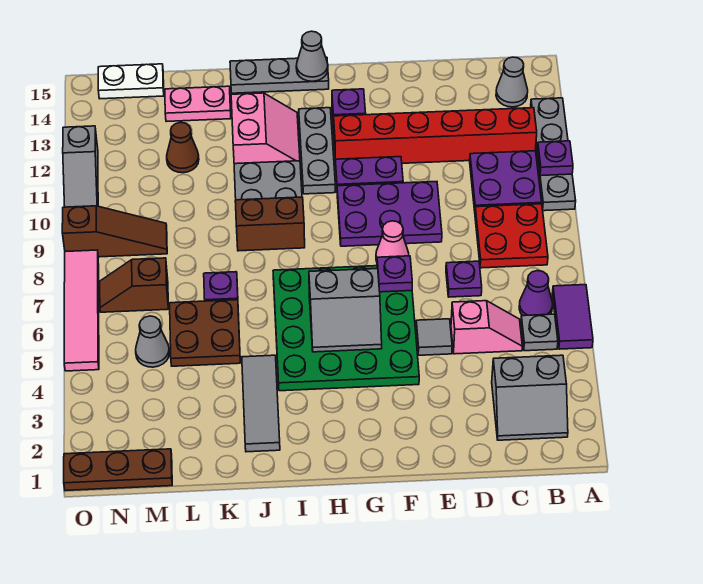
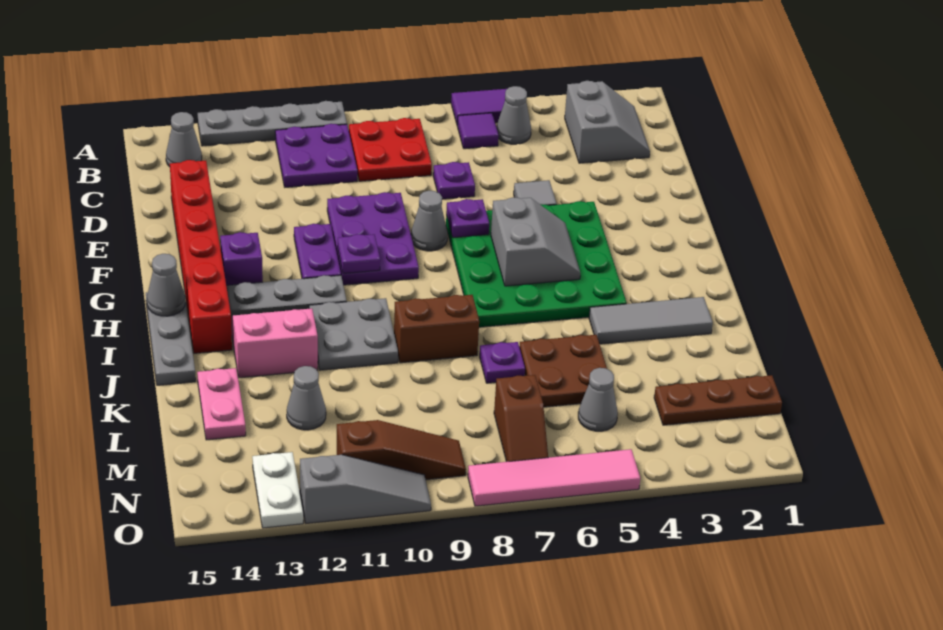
purple 1x1 plate [537,141,573,176] -> purple 1x1 plate moved to [338,234,380,274]
grey 1x1 plate [521,314,558,351] -> grey 1x1 cone [497,86,531,144]
purple 1x1 cone [519,271,553,316] -> purple 1x1 tile [457,113,499,149]
red 1x6 brick [334,108,537,163] -> red 1x6 brick moved to [170,160,232,353]
pink 1x2 slope [451,301,522,354] -> none
pink 1x1 cone [376,221,409,261] -> grey 1x1 cone [411,191,447,251]
brown 1x2 brick [235,197,305,251] -> brown 1x2 brick turned to [394,295,479,363]
brown 1x1 cone [167,123,199,173] -> grey 1x1 cone [287,366,326,430]
brown 1x3 plate [64,449,172,491] -> brown 1x3 plate turned to [654,375,782,425]
brown 1x3 slope [62,206,167,257] -> brown 1x3 slope turned to [337,420,466,480]
white 1x2 plate [98,64,164,99] -> white 1x2 plate moved to [252,452,303,528]

